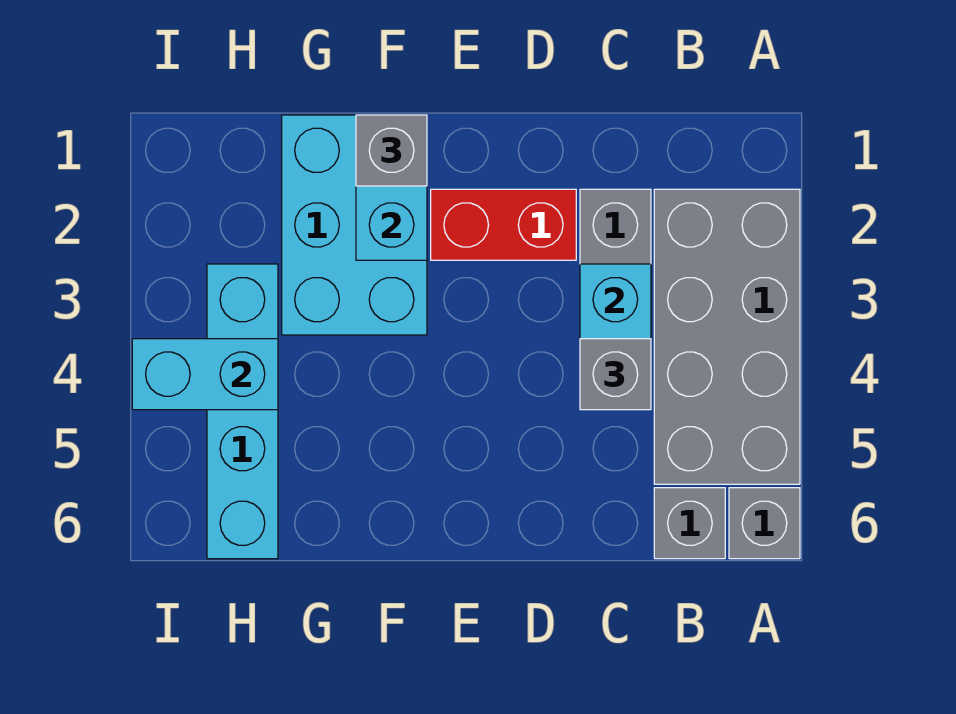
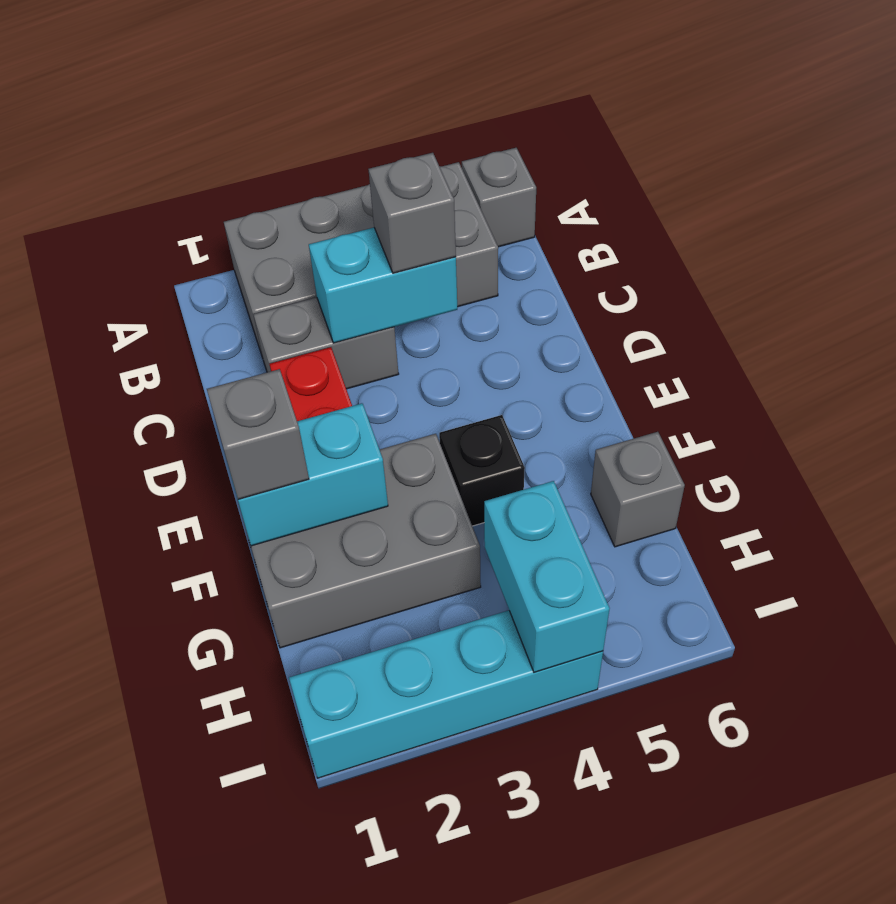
grey 1x1 brick [654,488,725,559] -> grey 1x1 brick moved to [591,432,685,547]
cyan 2x3 brick [282,115,427,335] -> grey 2x3 brick [244,434,481,648]
none -> black 1x1 brick [439,415,525,526]
cyan 1x4 brick [207,264,278,559] -> cyan 1x4 brick moved to [289,610,603,778]

